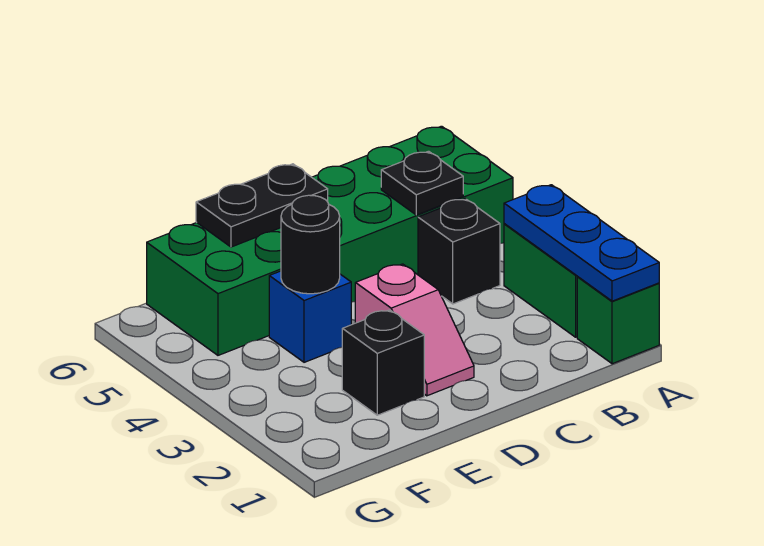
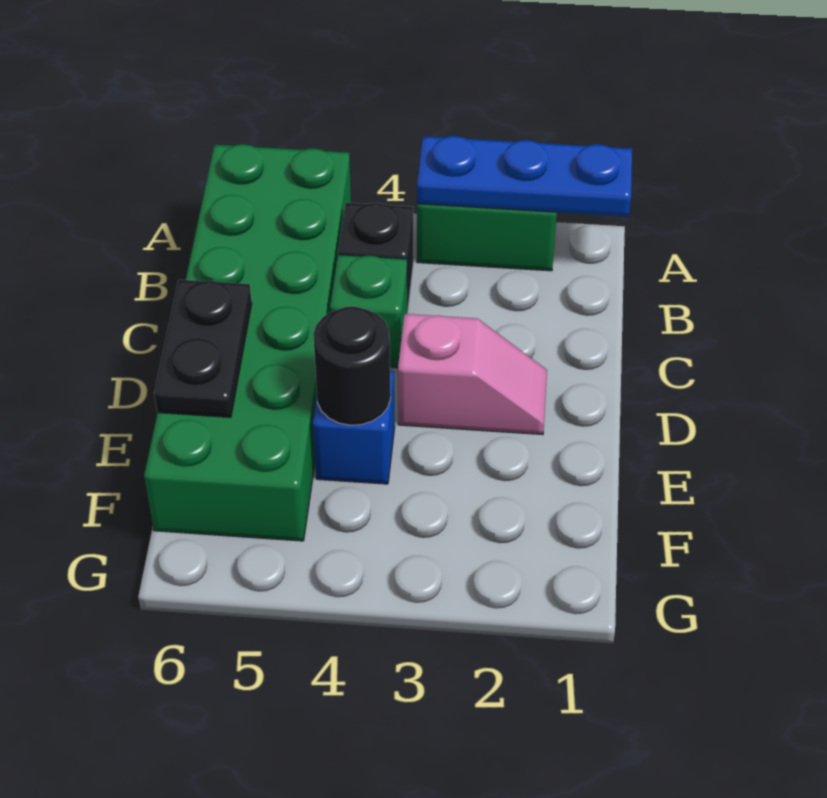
green 1x1 brick [577,277,659,364] -> green 1x1 brick moved to [330,255,407,368]
black 1x1 plate [381,151,463,215] -> none
black 1x1 brick [342,310,424,415] -> none

